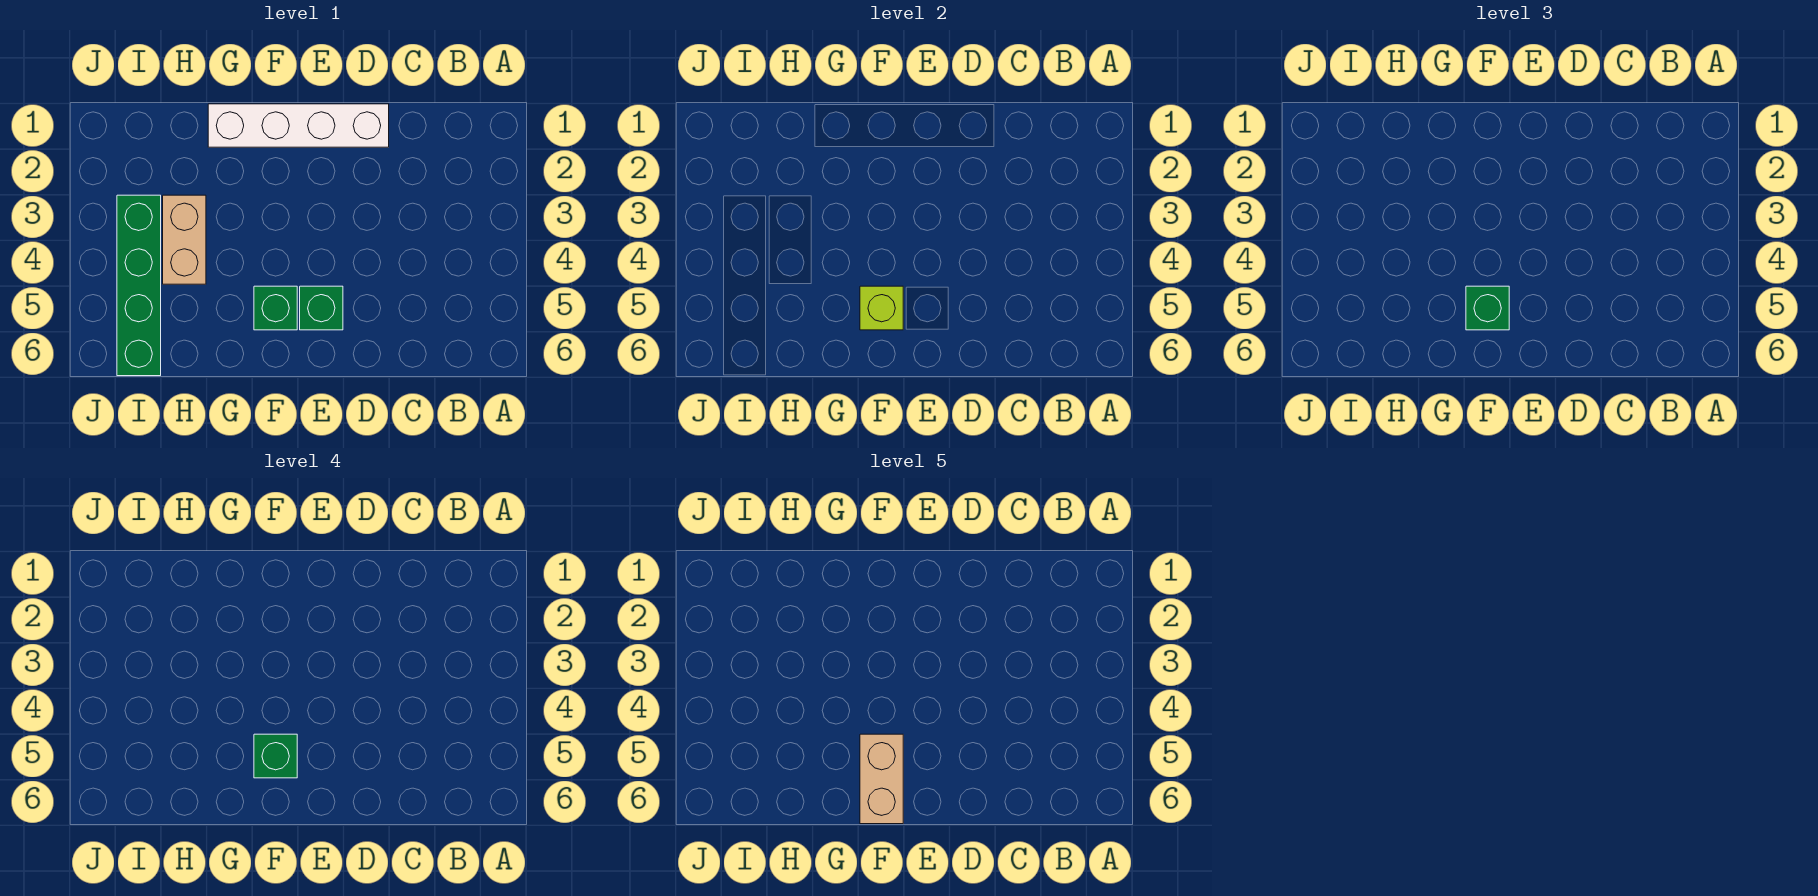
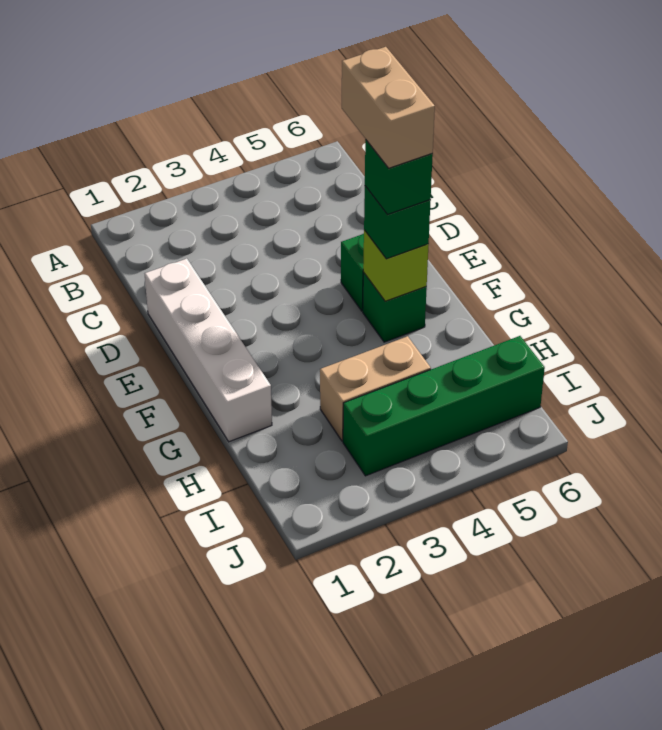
tan 1x2 brick [860,734,903,824] -> tan 1x2 brick turned to [342,47,435,168]

